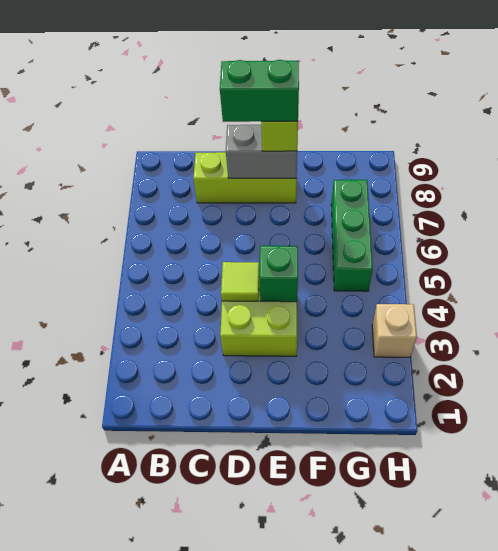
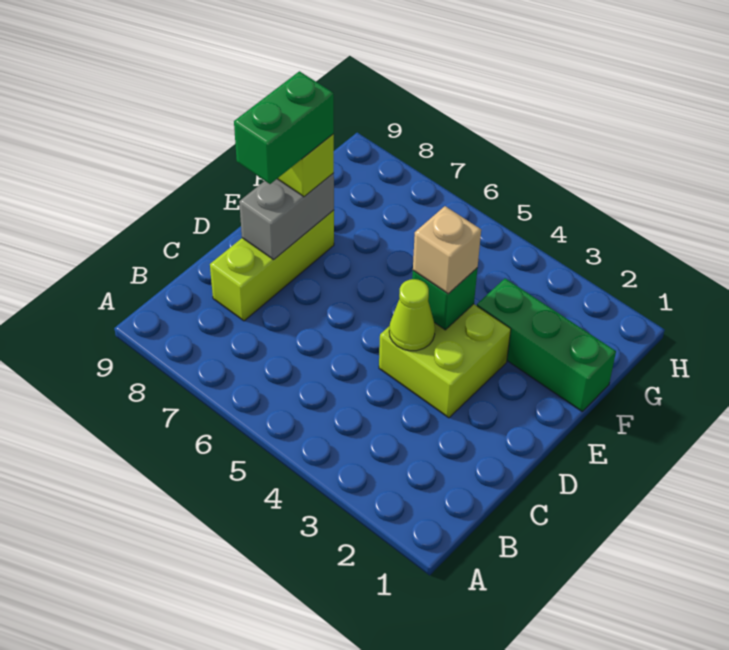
lime 1x1 tile [221,262,259,301] -> lime 1x1 cone [389,279,435,351]
green 1x3 brick [331,180,373,291] -> green 1x3 brick moved to [477,278,616,411]
tan 1x1 brick [372,304,417,357] -> tan 1x1 brick moved to [413,206,481,294]

